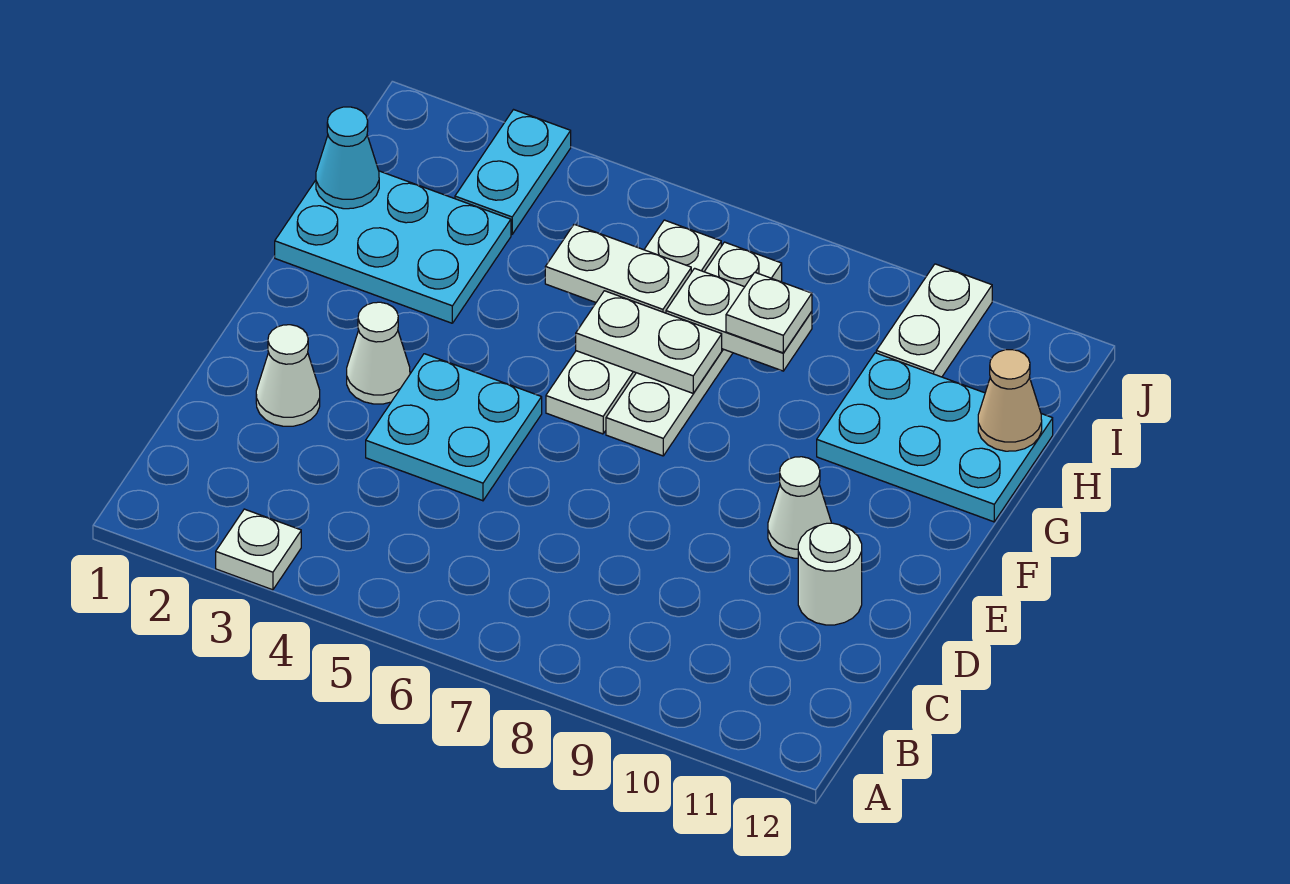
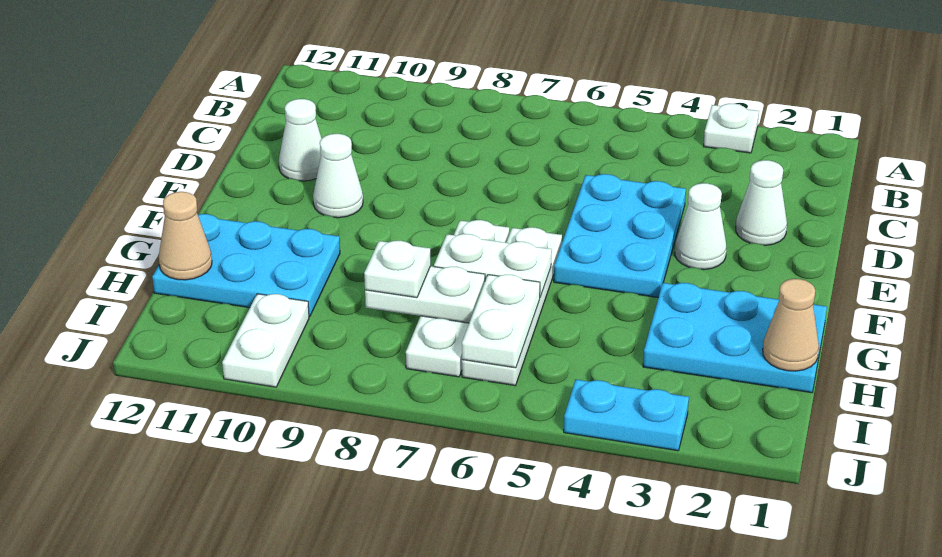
cyan 2x2 plate [366,354,542,501] -> cyan 2x3 plate [554,174,686,297]
white 1x1 round brick [798,523,862,625] -> white 1x1 cone [279,99,322,181]
cyan 1x1 cone [316,107,379,209] -> tan 1x1 cone [763,279,819,371]
white 1x2 plate [545,224,691,313] -> white 1x2 plate turned to [462,275,540,368]
cyan 1x2 plate [455,110,571,234] -> cyan 1x2 plate turned to [564,380,689,451]

